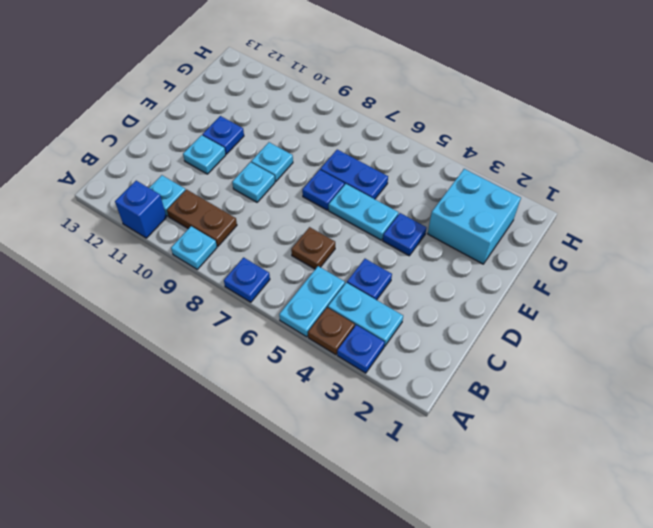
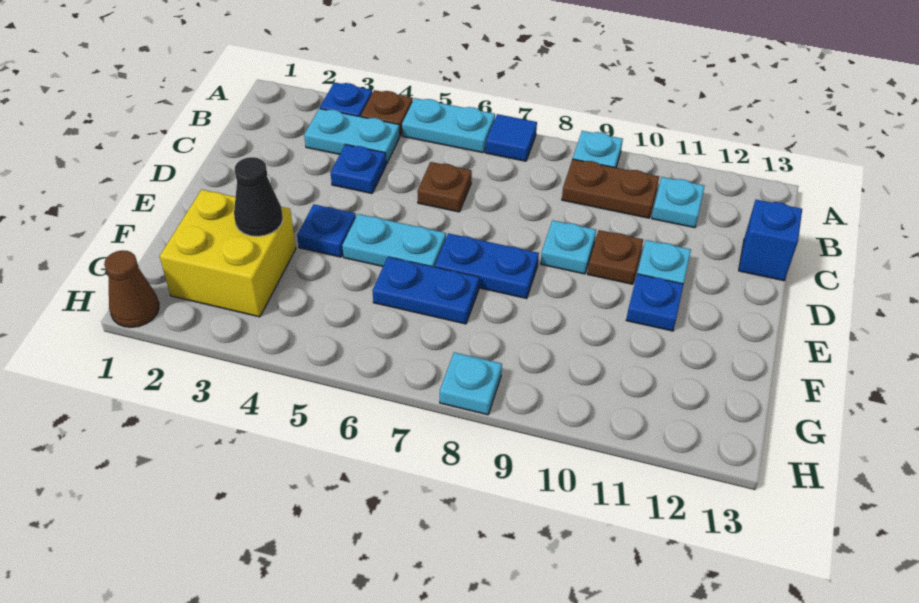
cyan 1x2 plate [279,266,345,337] -> cyan 1x2 plate turned to [402,98,495,153]
blue 1x1 plate [224,258,270,302] -> blue 1x1 tile [486,114,537,161]
blue 1x1 brick [115,181,166,238] -> blue 1x1 brick moved to [739,200,802,281]
none -> brown 1x1 plate [588,230,643,284]
blue 1x1 plate [302,170,344,210] -> blue 1x2 plate [435,233,539,299]
cyan 1x1 plate [251,142,293,182] -> cyan 1x1 plate moved to [440,352,502,415]
cyan 2x2 brick [428,169,521,264] -> yellow 2x2 brick [160,190,296,317]
none -> black 1x1 cone [234,157,283,236]
none -> brown 1x1 cone [104,250,159,327]

